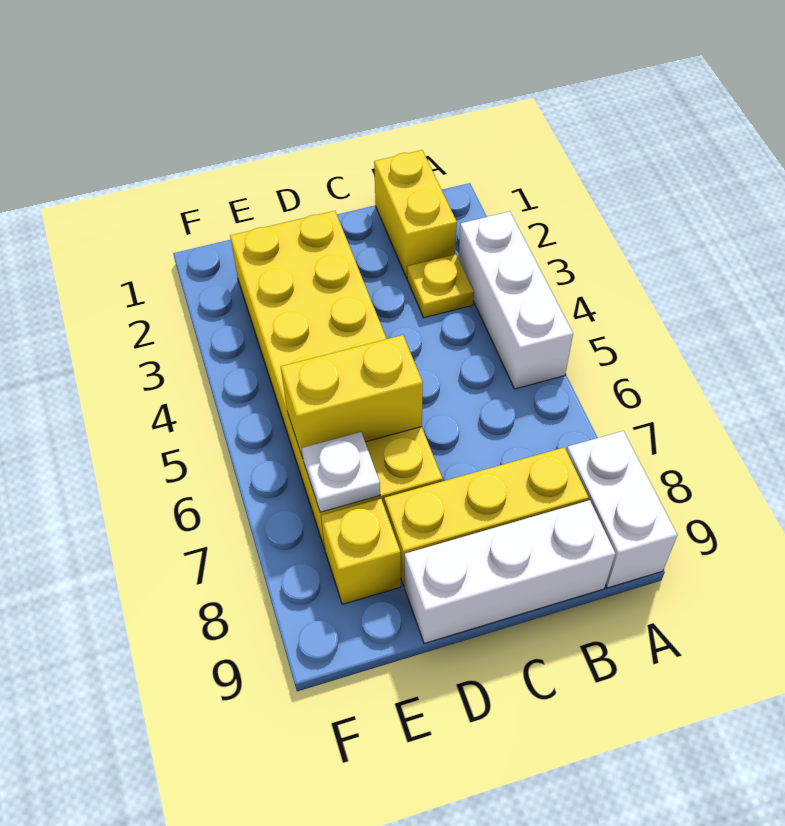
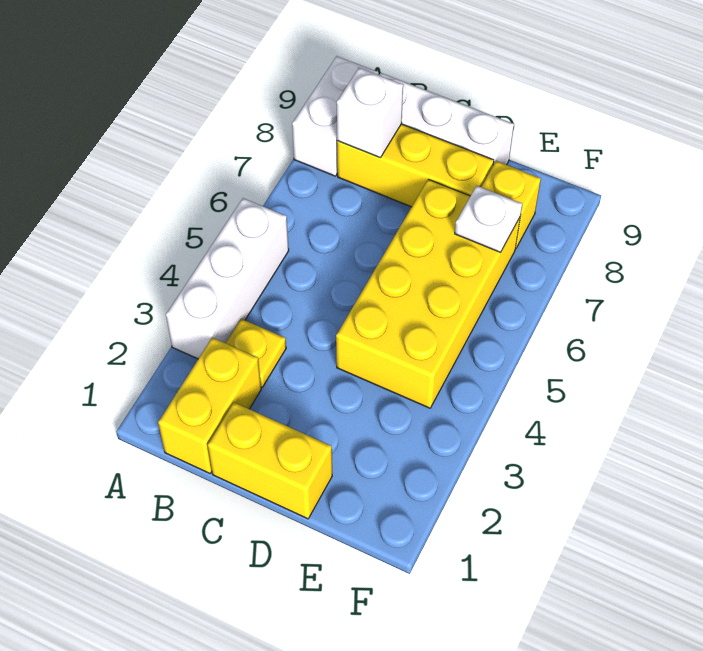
none -> white 1x1 brick [337,68,403,158]
yellow 2x6 brick [230,211,442,549] -> yellow 2x4 brick [336,179,520,408]
yellow 1x2 brick [281,335,423,458] -> yellow 1x2 brick moved to [208,403,332,519]

